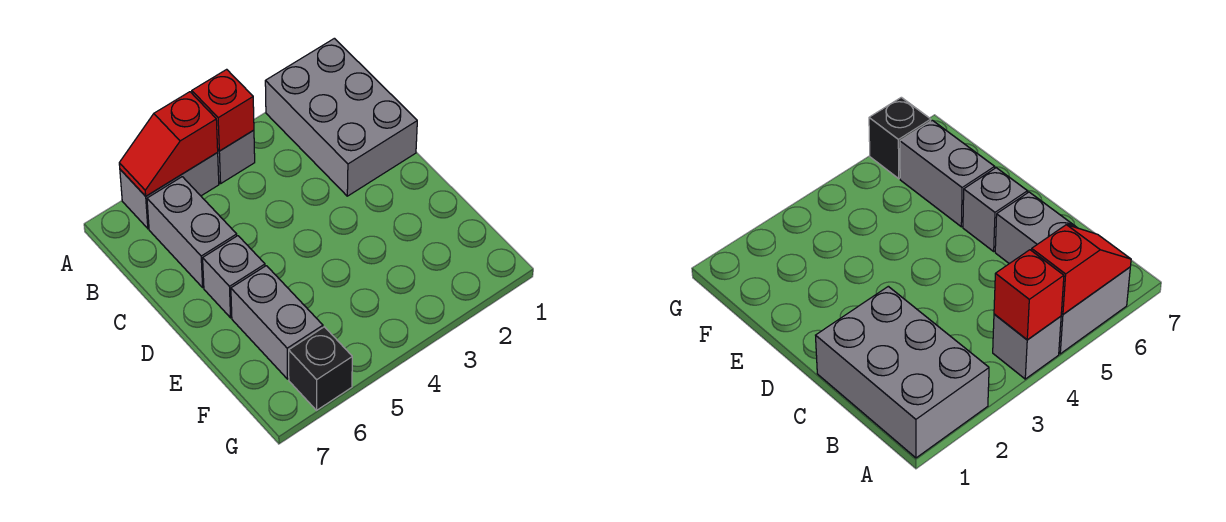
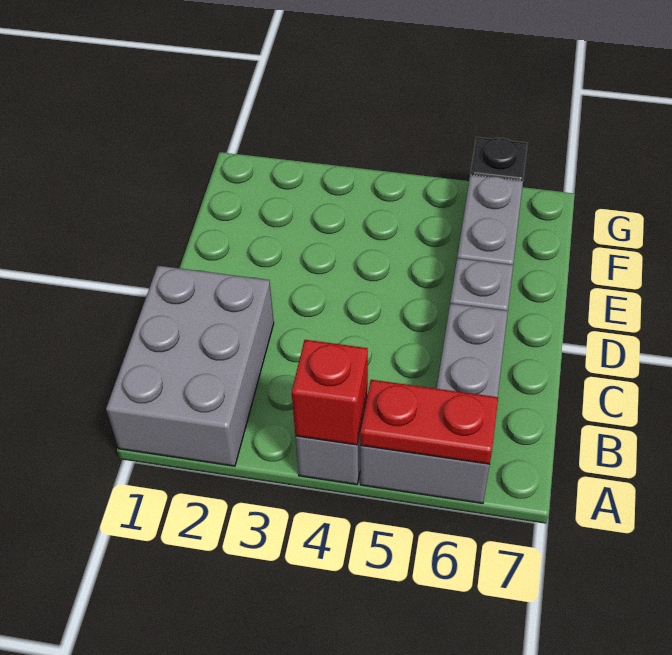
red 1x2 slope [119,92,218,196] -> red 1x2 plate [360,380,498,464]

